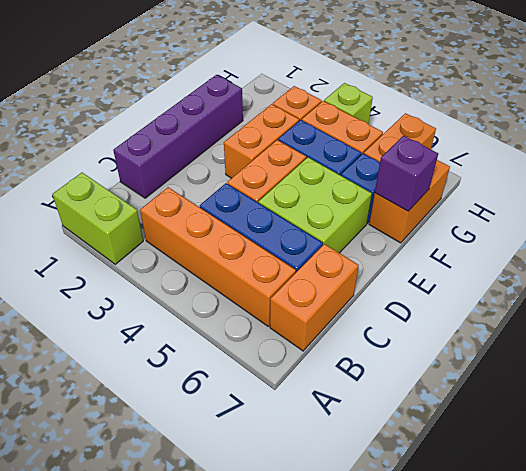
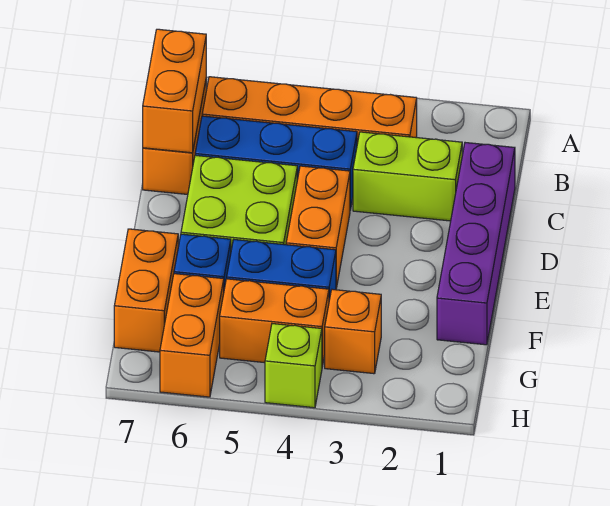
lime 1x2 brick [52,173,143,264] -> lime 1x2 brick moved to [353,132,462,221]
orange 1x2 brick [224,104,299,178] -> orange 1x2 brick moved to [143,29,206,153]
purple 1x1 brick [375,136,438,211] -> none

